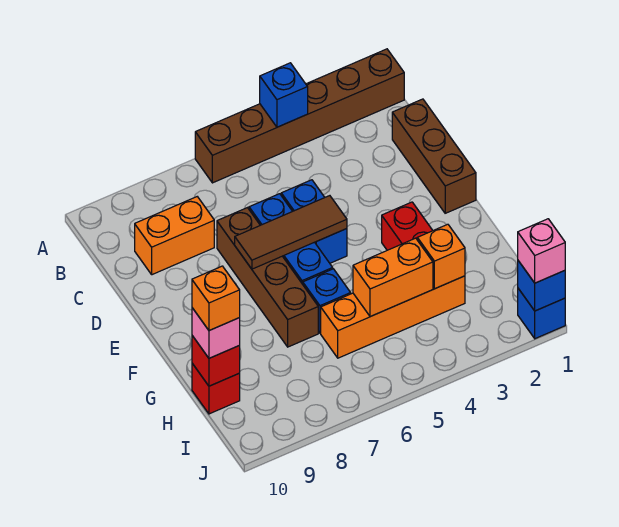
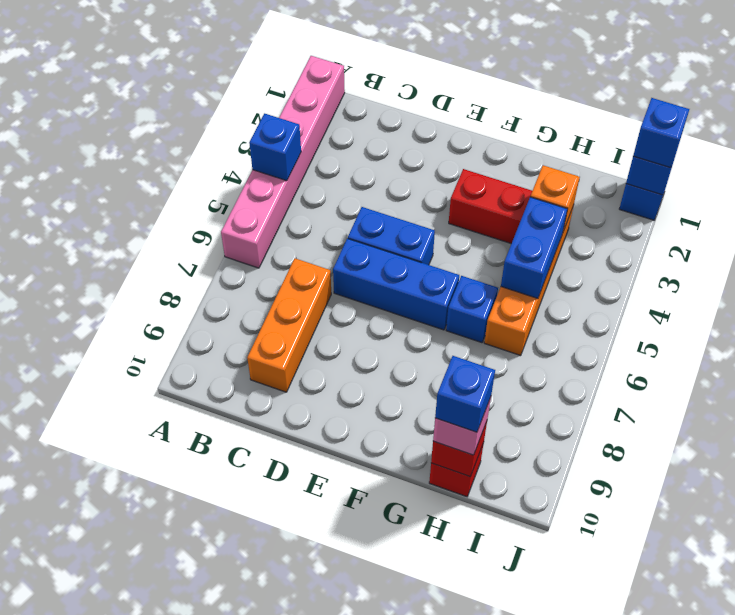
brown 1x6 brick [195,49,404,183] -> pink 1x6 brick [221,56,345,268]
brown 1x3 brick [392,99,476,213] -> none
orange 1x2 brick [135,197,214,275] -> orange 1x3 brick [247,258,331,392]
brown 1x4 brick [217,208,318,347] -> none
brown 1x3 tile [235,196,347,269] -> none
orange 1x2 brick [353,238,433,317] -> blue 1x2 brick [501,197,567,298]
orange 1x1 brick [192,266,240,331] -> blue 1x1 brick [435,356,495,432]
pink 1x1 brick [518,219,565,283] -> blue 1x1 brick [633,98,689,167]

